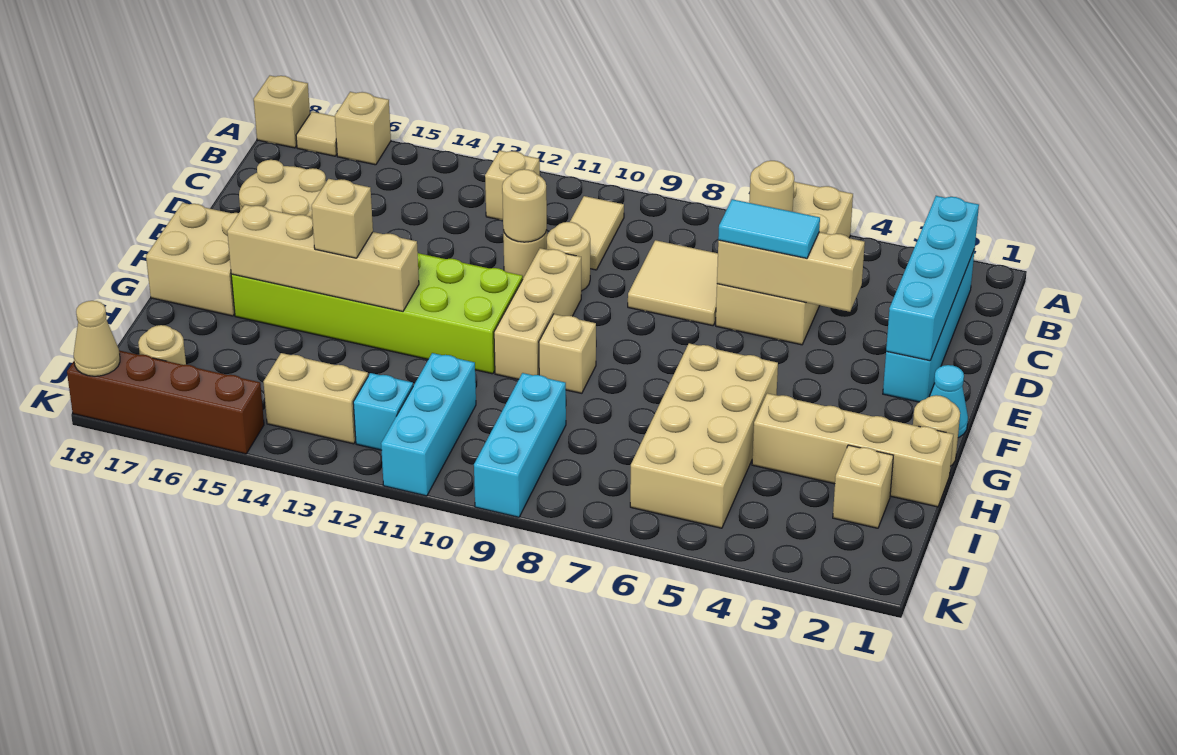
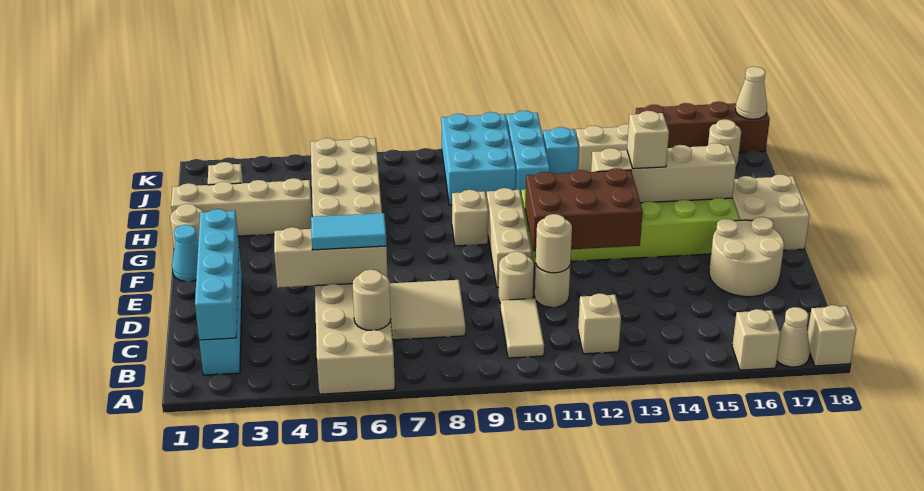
tan 1x1 tile [296,112,337,156] -> tan 1x1 cone [777,307,810,367]
none -> brown 2x3 brick [525,168,643,251]
cyan 1x3 brick [474,373,566,517] -> cyan 2x3 brick [441,112,516,205]

